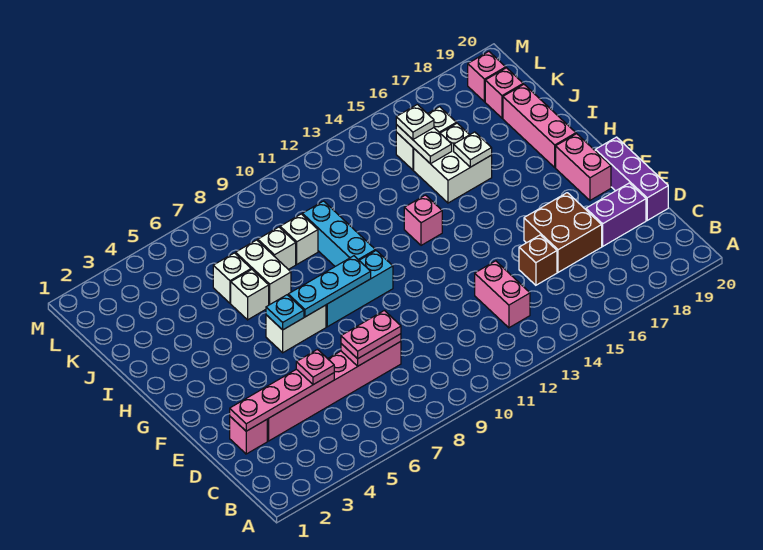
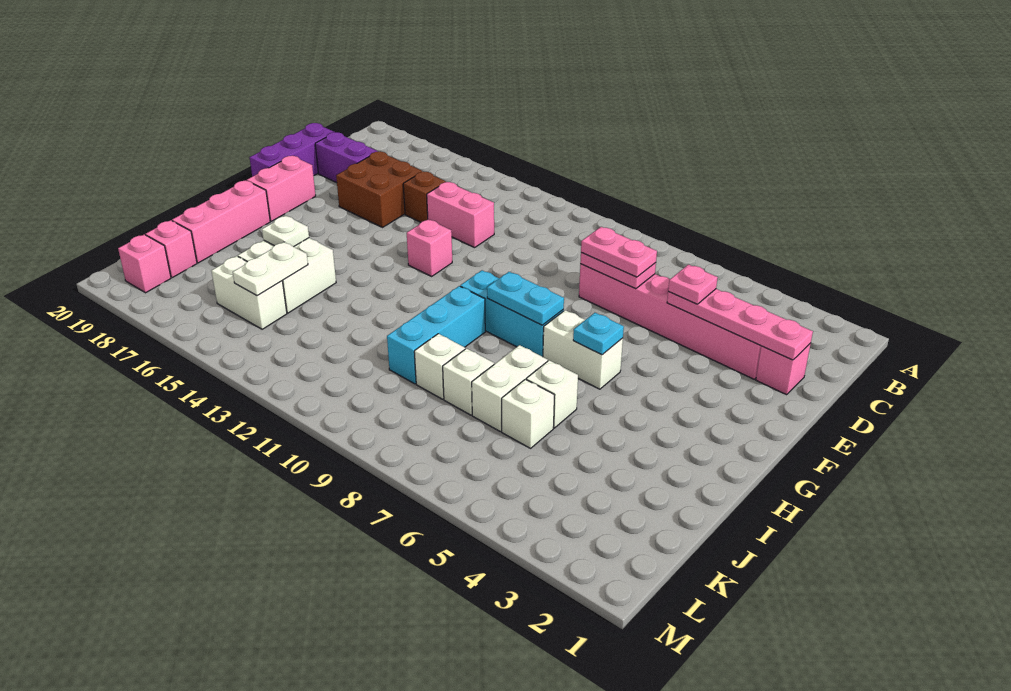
pink 1x2 brick [475,261,530,328] -> pink 1x2 brick turned to [427,182,494,248]
cyan 1x3 plate [288,256,371,317] -> cyan 1x2 plate [487,272,564,325]
pink 1x1 brick [404,195,442,245] -> pink 1x1 brick moved to [407,219,452,276]
white 1x1 plate [396,104,434,139] -> none

